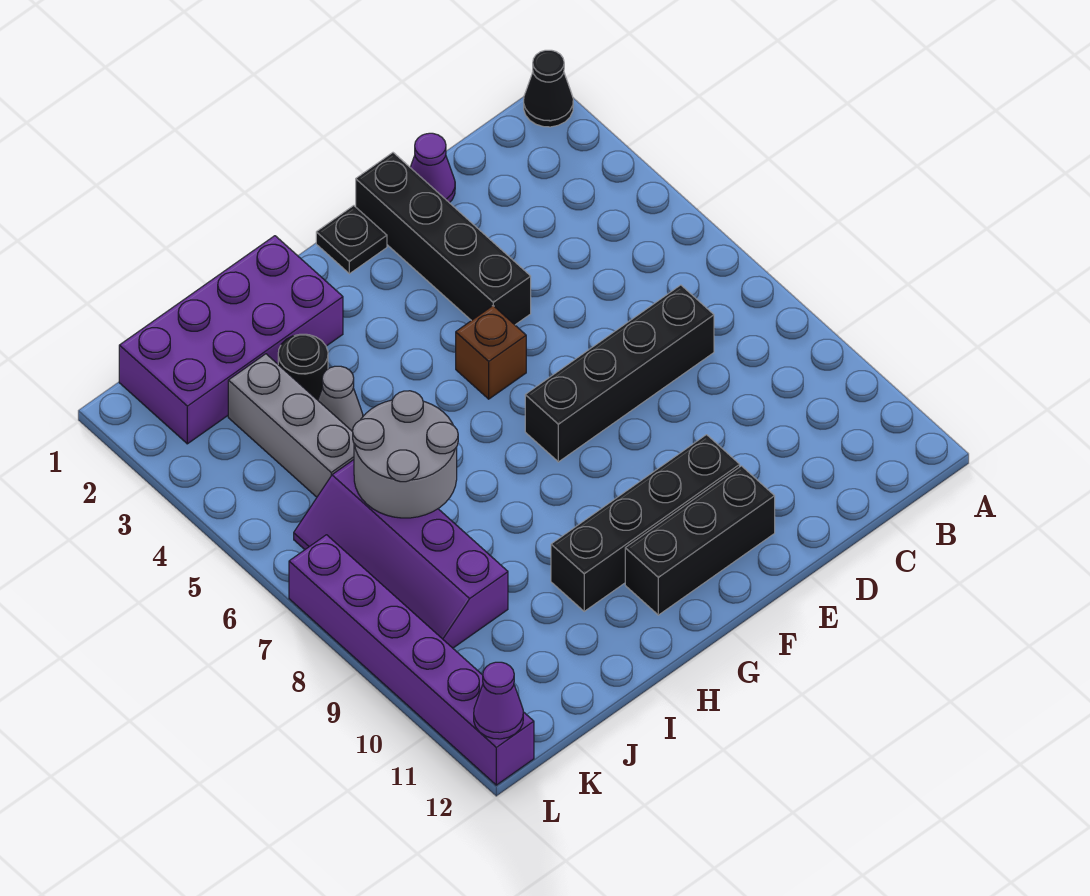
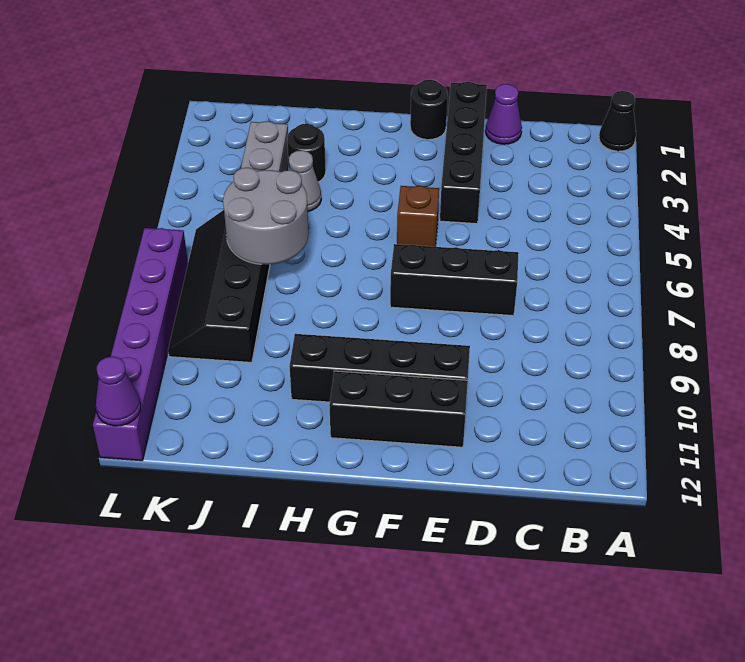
black 1x4 brick [525,285,714,462] -> black 1x3 brick [390,244,519,316]
black 1x1 plate [316,206,387,274] -> black 1x1 round brick [410,79,448,140]
purple 2x4 brick [119,236,343,444] -> none
purple 2x4 slope [294,460,508,648] -> black 2x4 slope [168,210,270,362]

